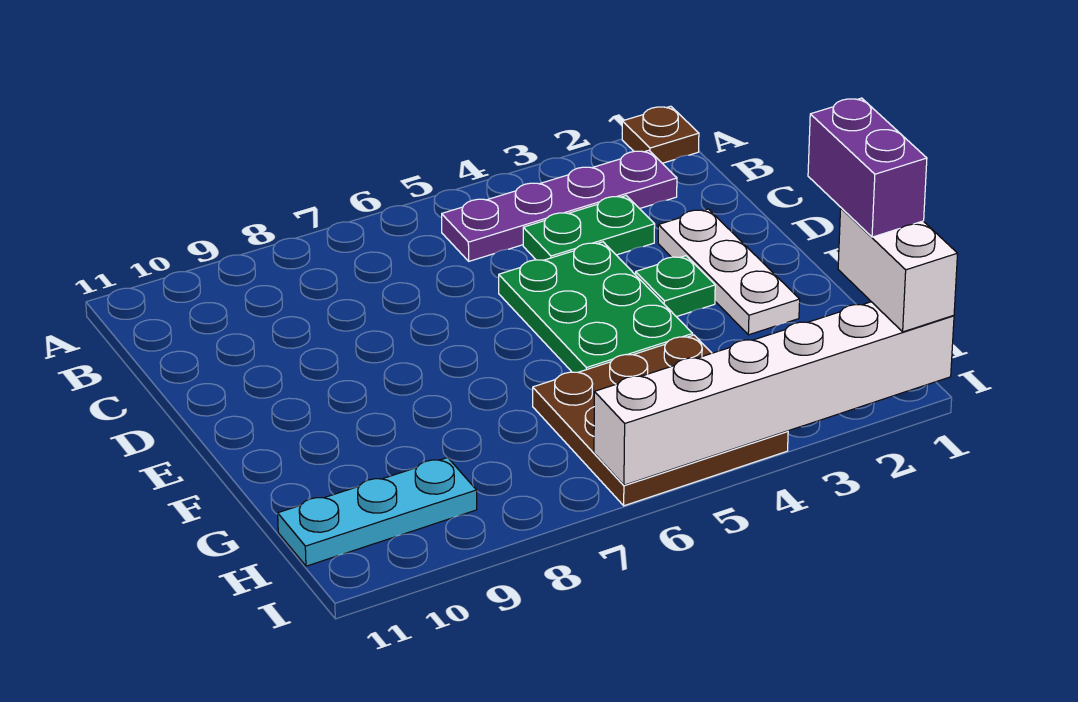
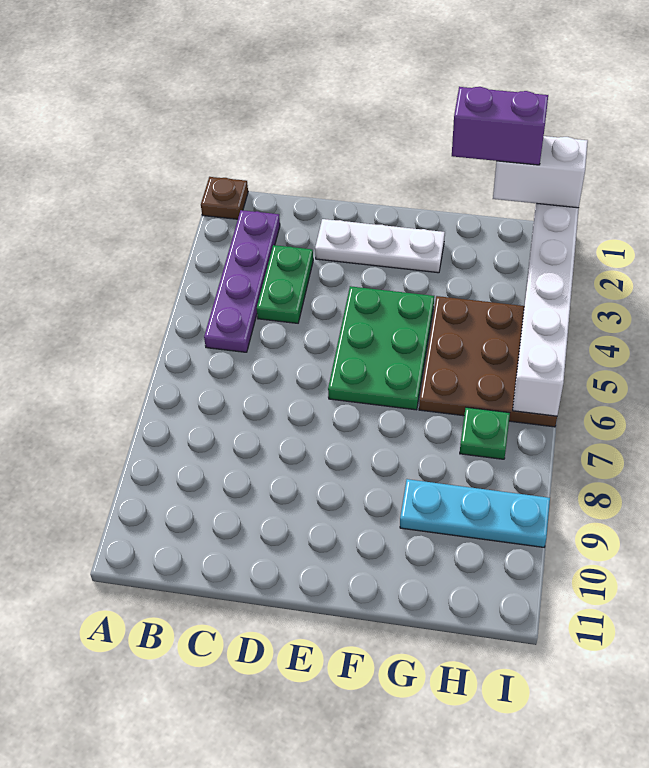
green 2x3 plate [499,242,693,372] -> green 2x3 plate turned to [328,286,434,410]
green 1x1 plate [636,256,715,317] -> green 1x1 plate moved to [460,407,510,459]
cyan 1x3 plate [278,458,477,566] -> cyan 1x3 plate turned to [400,479,550,547]

